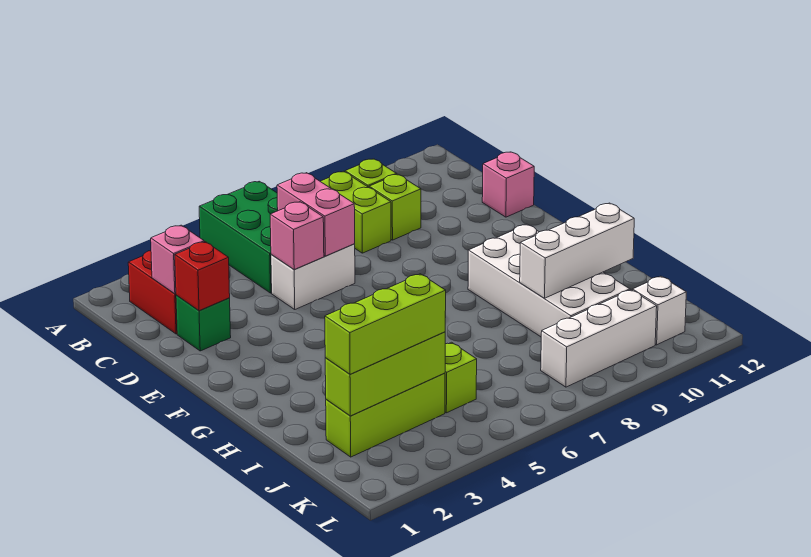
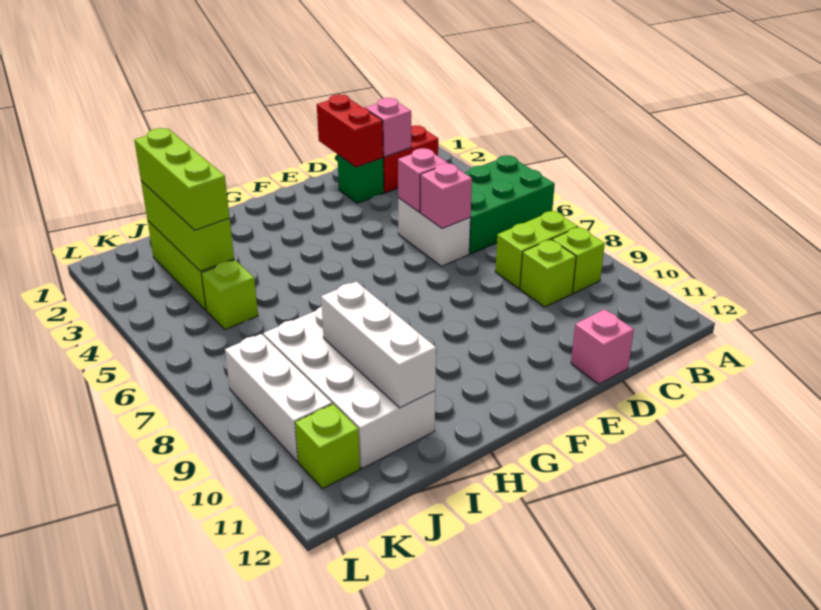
pink 1x2 brick [277,173,355,256] -> pink 1x1 brick [420,163,472,228]
red 1x1 brick [175,242,230,311] -> red 1x2 brick [317,94,384,167]
white 2x4 brick [468,224,630,337] -> white 2x4 brick turned to [263,306,435,468]
white 1x1 brick [633,276,686,345] -> lime 1x1 brick [295,404,360,489]

